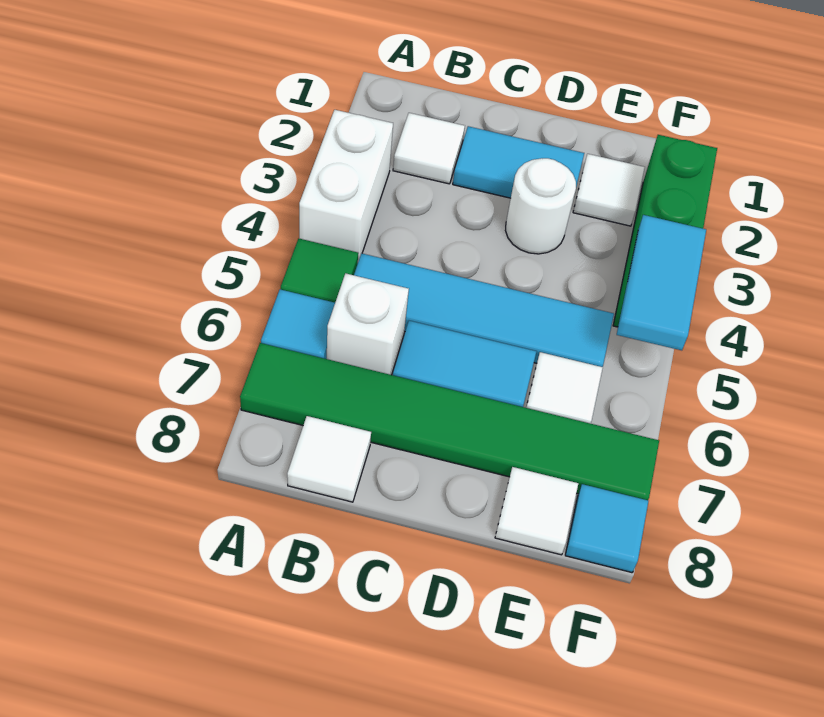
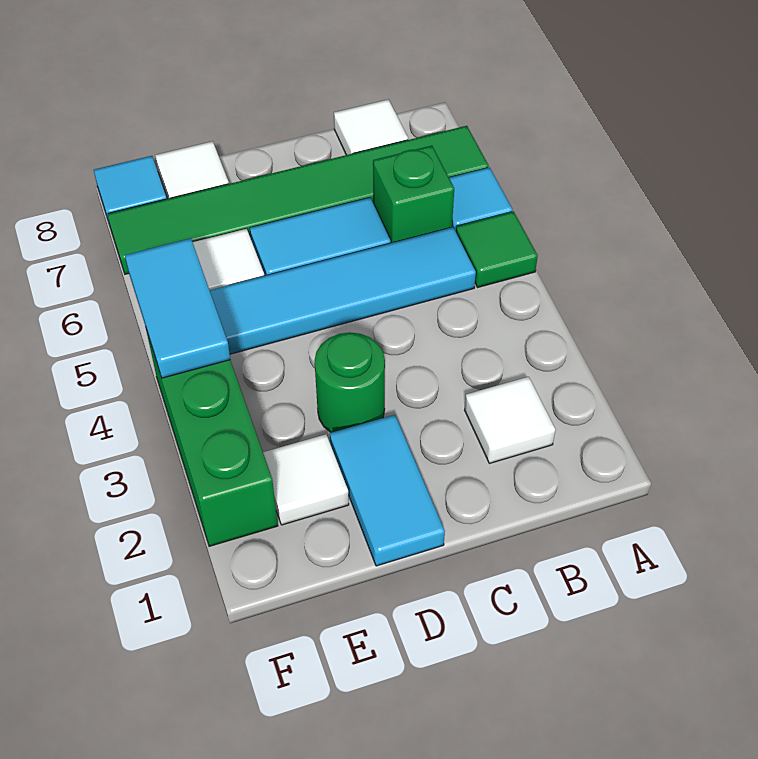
white 1x2 brick [299,110,393,261] -> none
white 1x1 brick [327,273,409,375] -> green 1x1 brick [373,146,454,243]
cyan 1x2 tile [453,126,584,198] -> cyan 1x2 tile turned to [330,415,445,566]
white 1x1 round brick [506,158,576,254] -> green 1x1 round brick [314,332,385,433]

